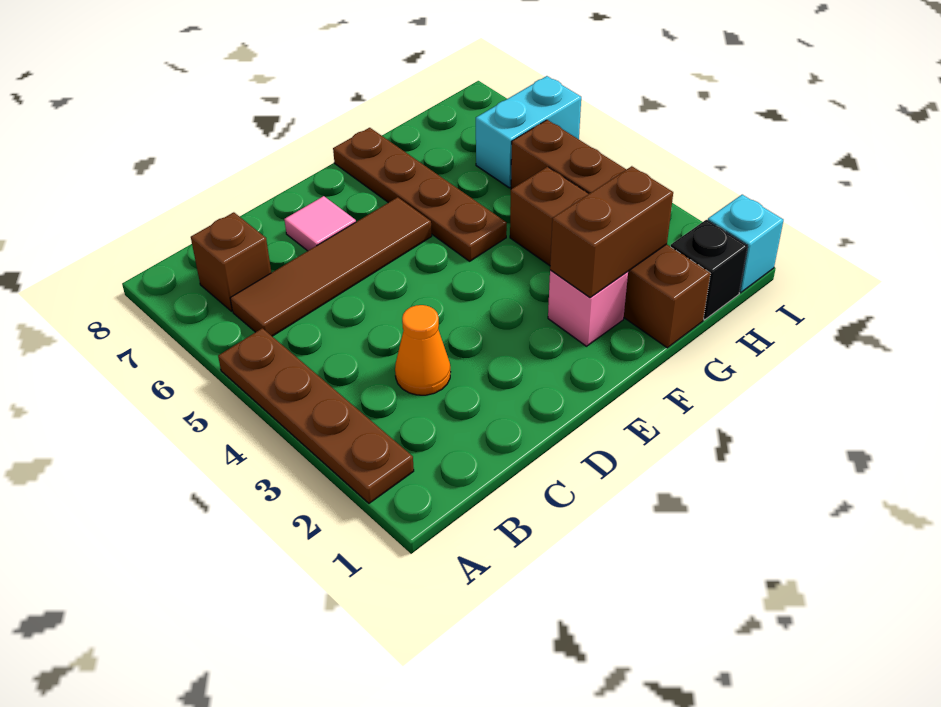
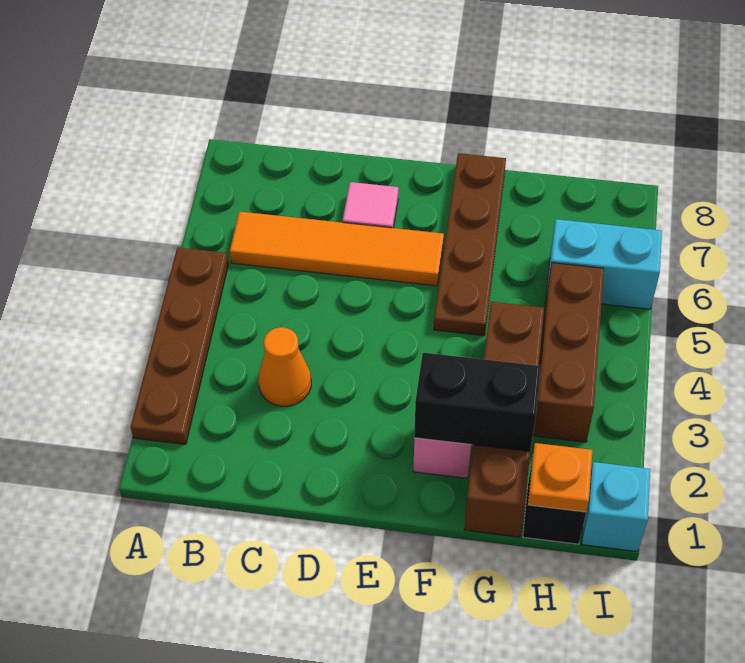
brown 1x4 tile [230,197,432,336] -> orange 1x4 tile [230,211,444,286]
brown 1x1 brick [191,212,271,311] -> none
brown 1x2 brick [550,166,673,298] -> black 1x2 brick [414,353,541,451]
none -> orange 1x1 plate [528,443,593,512]

